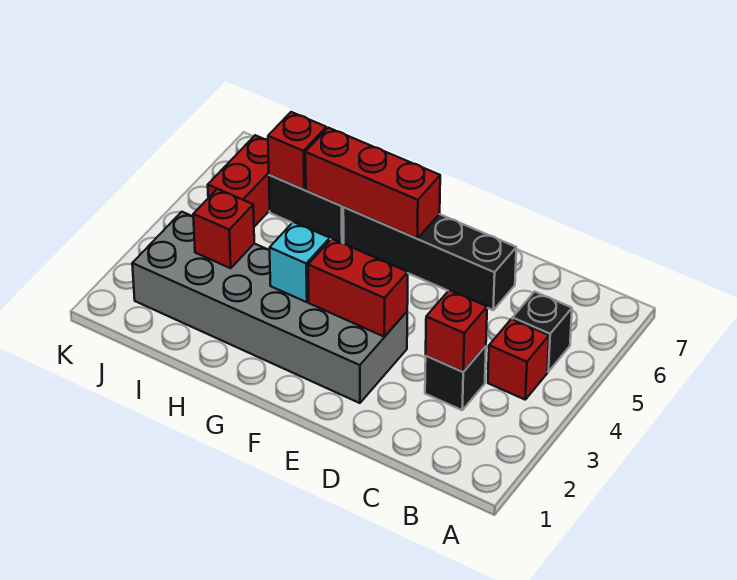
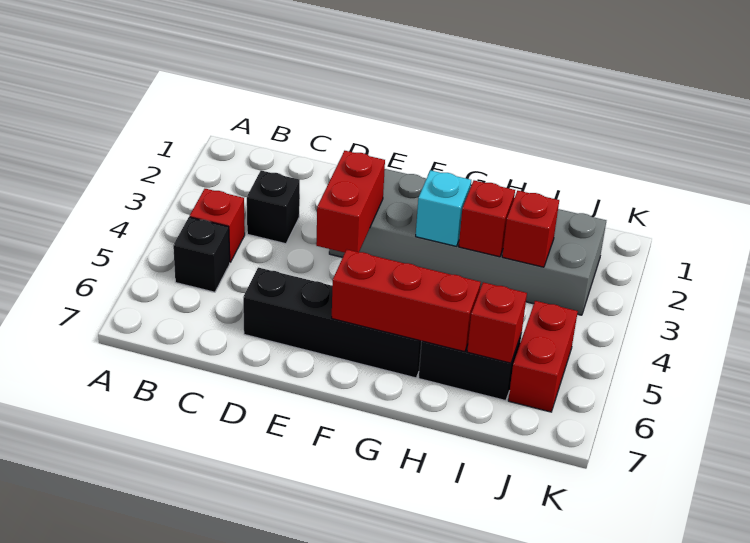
red 1x1 brick [426,290,487,372] -> red 1x1 brick moved to [459,180,515,257]
red 1x2 brick [308,239,408,337] -> red 1x2 brick turned to [316,151,385,253]

